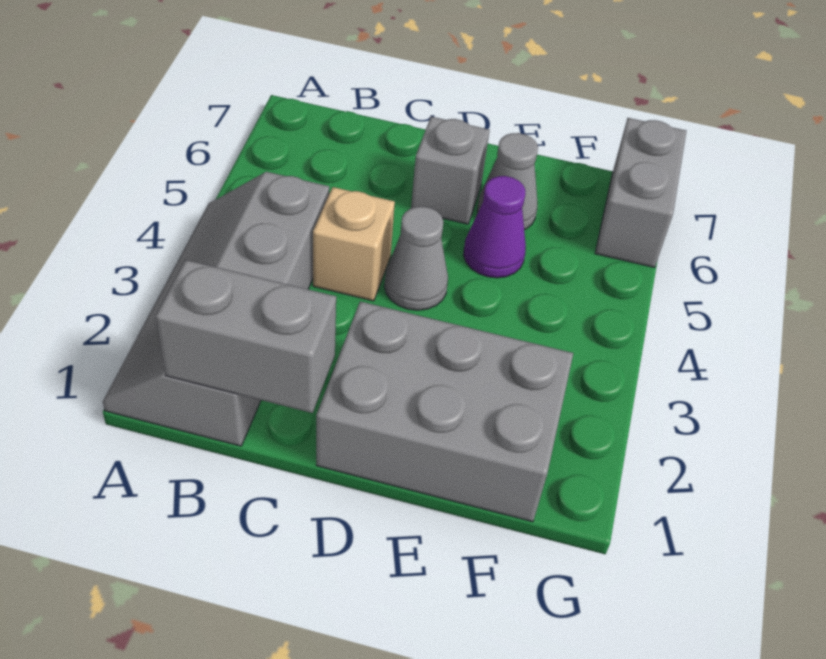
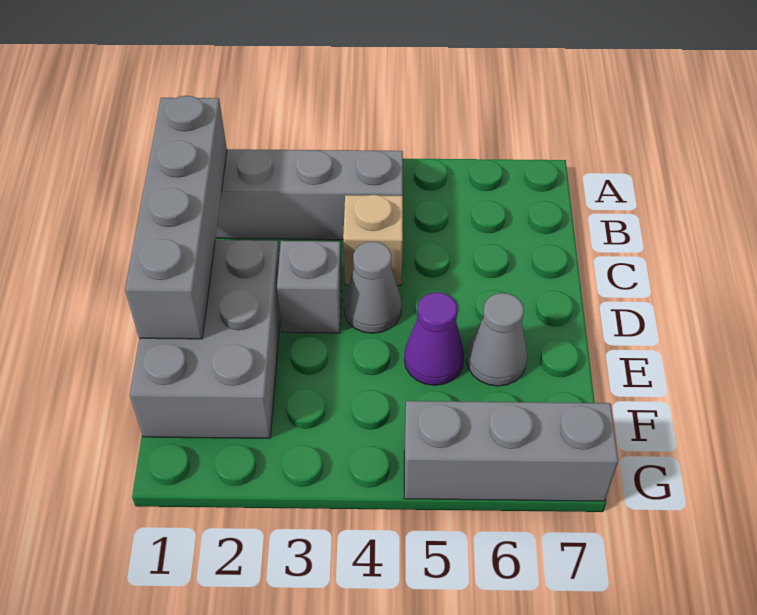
grey 1x2 brick [156,260,336,413] -> grey 1x4 brick [125,96,227,339]
grey 1x1 brick [411,117,490,224] -> grey 1x1 brick moved to [277,241,342,333]
grey 1x2 brick [595,118,686,268] -> grey 1x3 brick [404,401,618,501]

